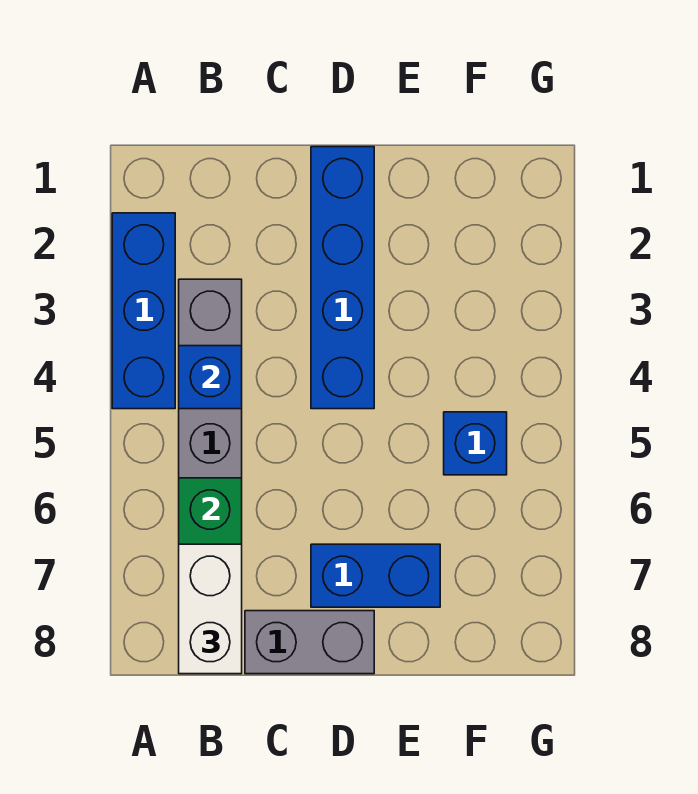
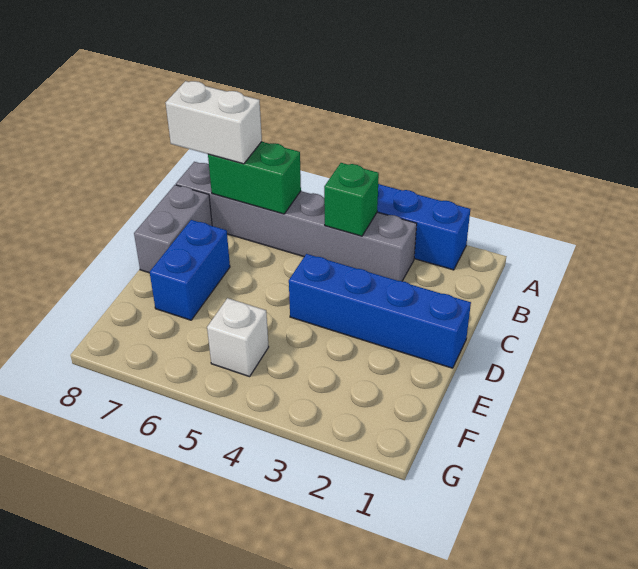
blue 1x1 brick [179,346,242,409] -> green 1x1 brick [324,163,379,236]
blue 1x1 brick [444,412,507,475] -> white 1x1 brick [207,298,269,377]

